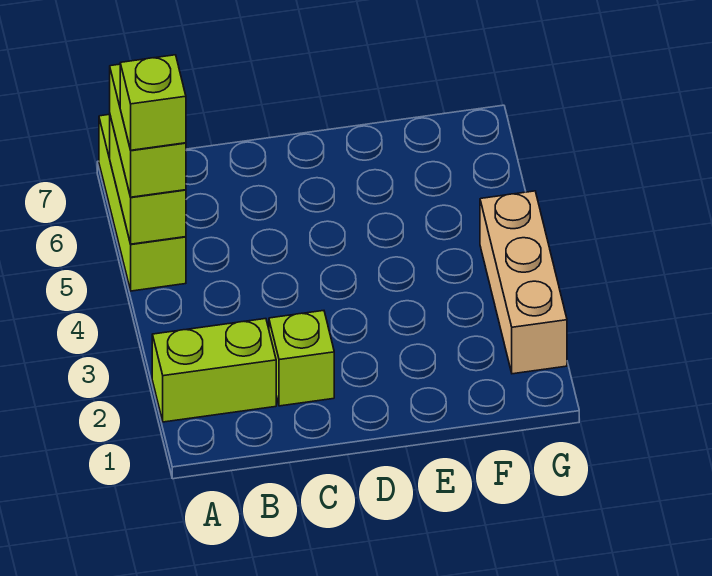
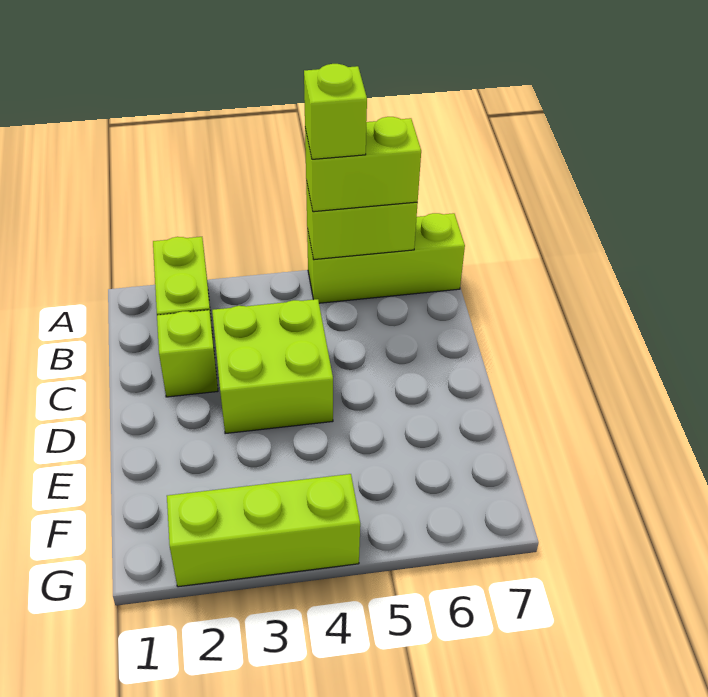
none -> lime 2x2 brick [212,299,333,434]
tan 1x3 brick [480,191,567,374] -> lime 1x3 brick [167,474,360,587]

